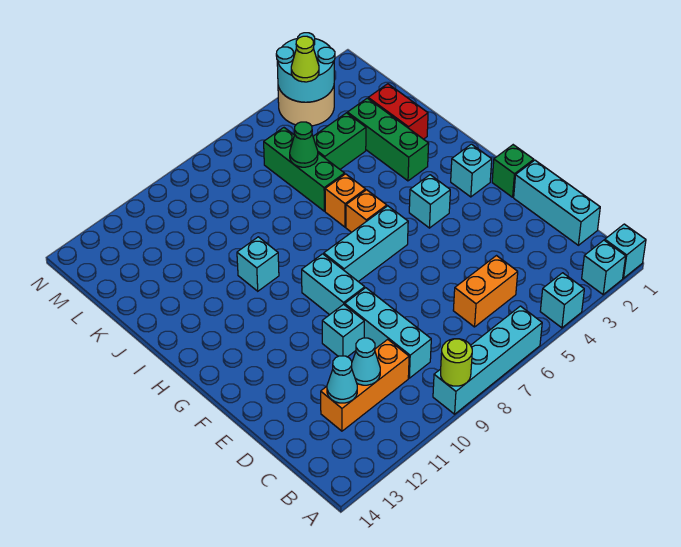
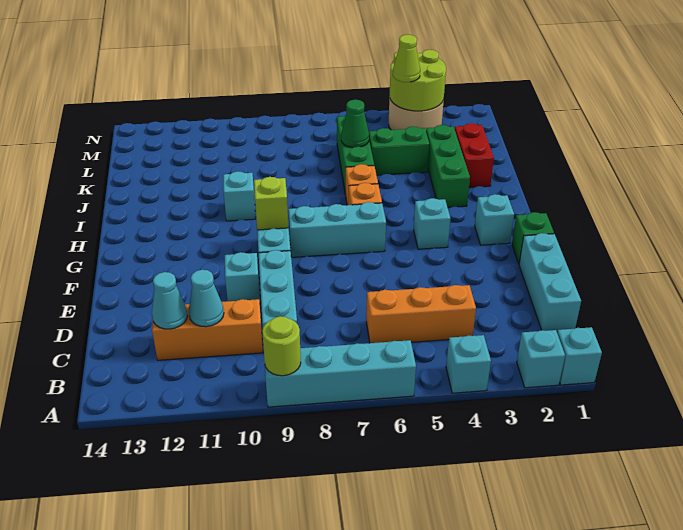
orange 1x2 brick [453,256,518,327] -> orange 1x3 brick [366,285,476,343]
none -> lime 1x1 brick [254,177,289,230]
cyan 2x2 round brick [276,33,335,102] -> lime 2x2 round brick [390,50,446,111]

